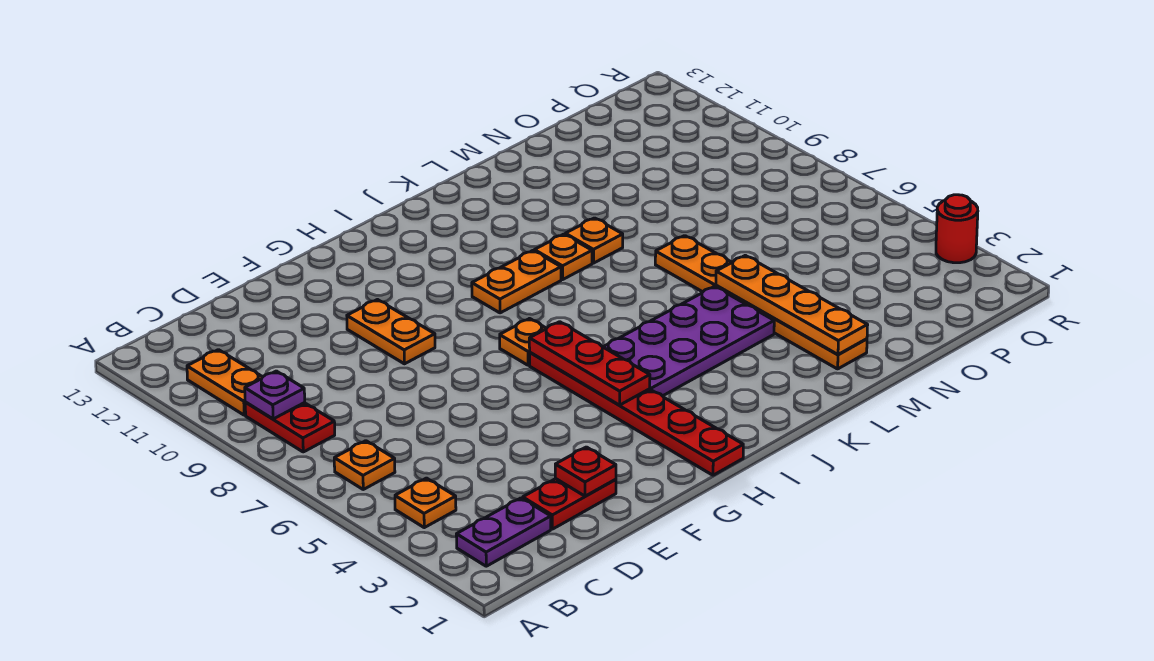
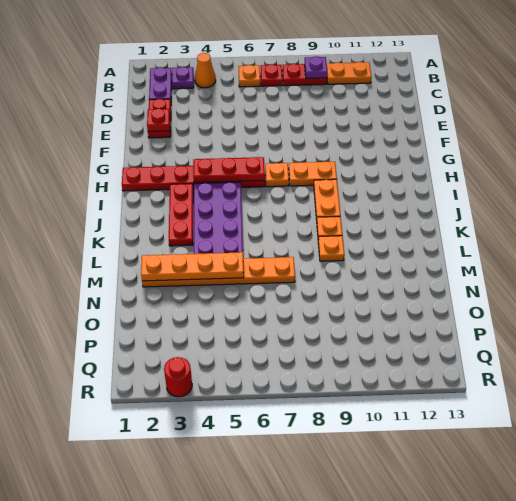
none -> purple 1x1 plate [172,67,194,89]
orange 1x1 plate [395,478,456,528] -> orange 1x1 cone [195,53,216,88]
none -> red 1x1 plate [261,64,282,86]
orange 1x2 plate [347,300,435,364] -> orange 1x2 plate moved to [289,162,337,186]
none -> red 1x3 plate [169,184,193,246]

